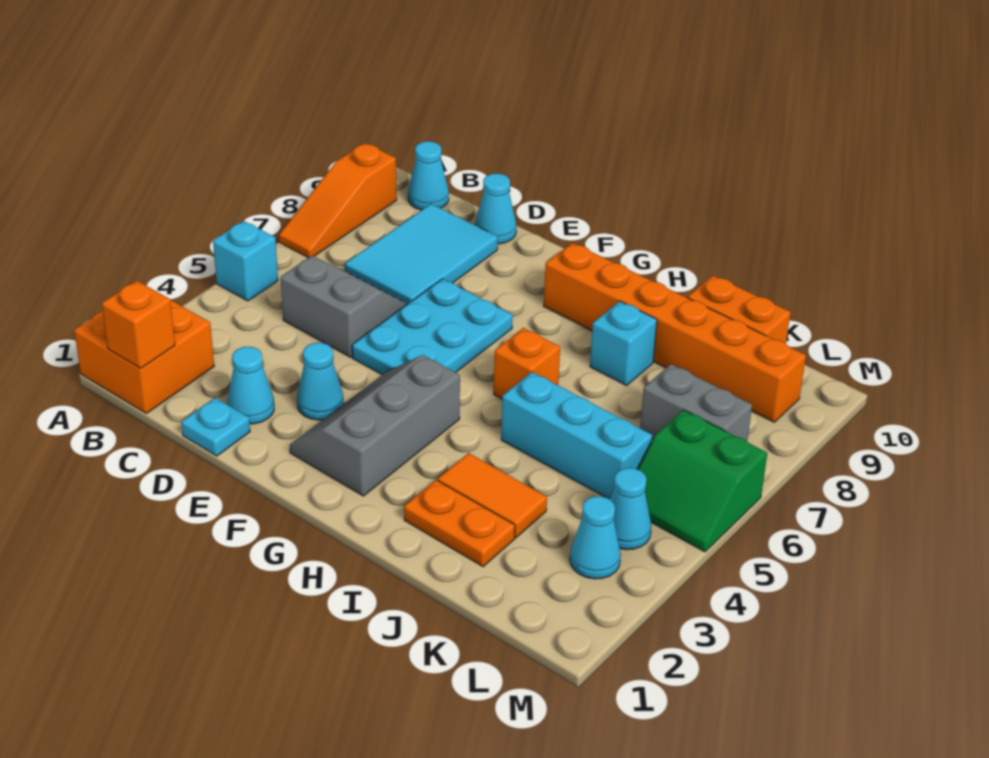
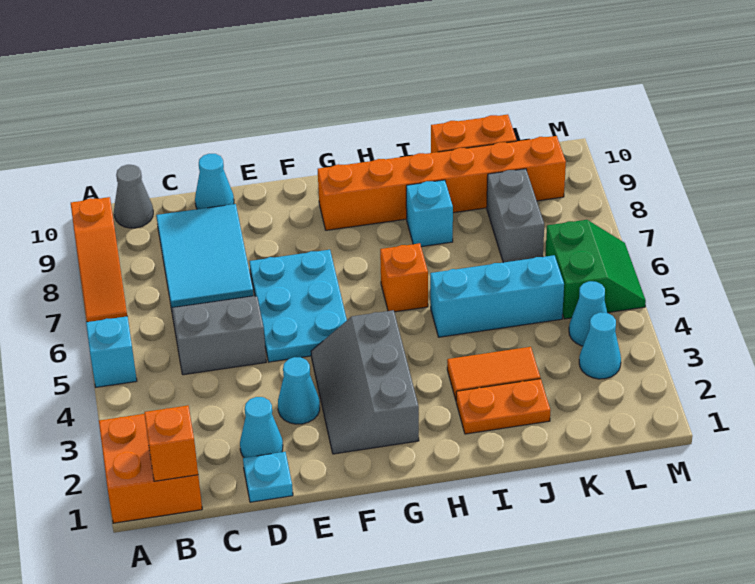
cyan 1x1 cone [408,141,449,210] -> grey 1x1 cone [114,165,153,228]
grey 1x2 brick [640,364,752,441] -> grey 1x2 brick turned to [487,169,544,263]
green 2x2 slope [638,410,767,552] -> green 2x2 slope turned to [545,220,646,319]

